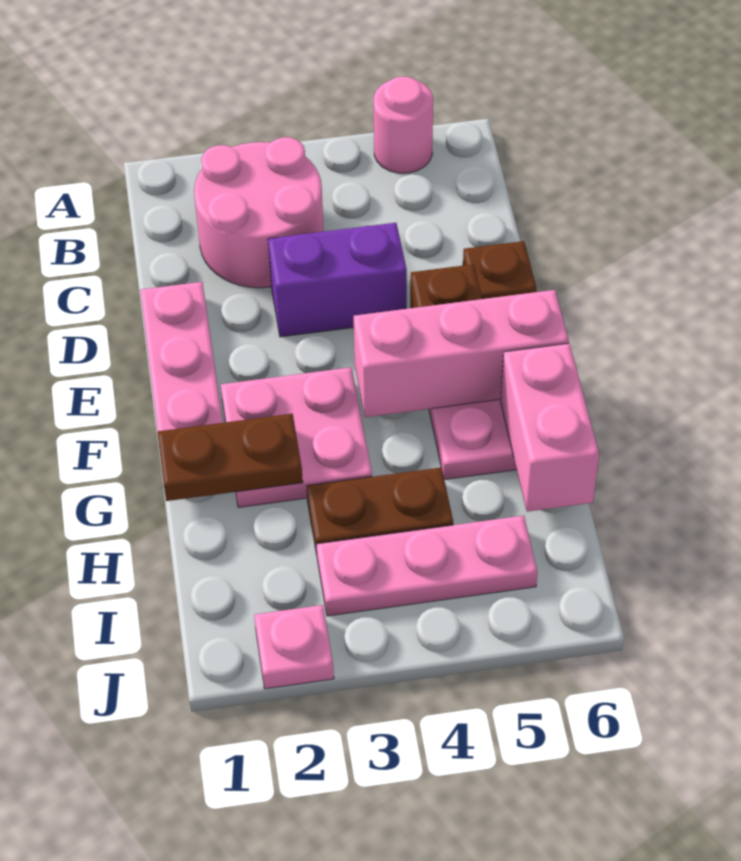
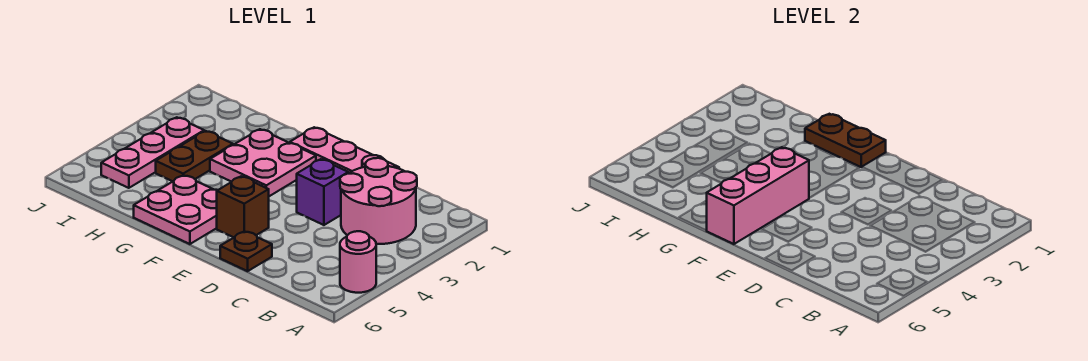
purple 1x2 brick [268,223,407,337] -> purple 1x1 brick [297,159,348,225]
brown 1x2 plate [157,414,303,501] -> brown 1x2 plate turned to [805,114,886,167]
pink 1x2 brick [501,343,599,512] -> none
pink 1x1 plate [254,605,334,689] -> none

